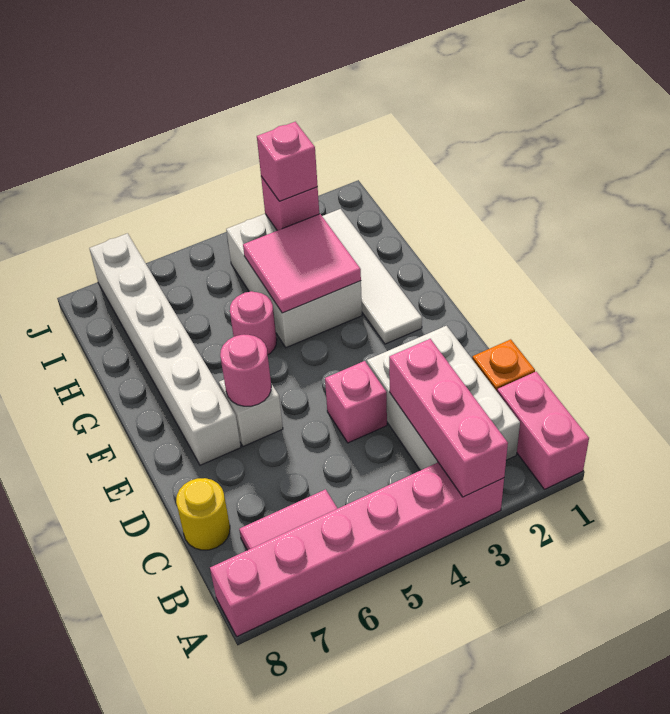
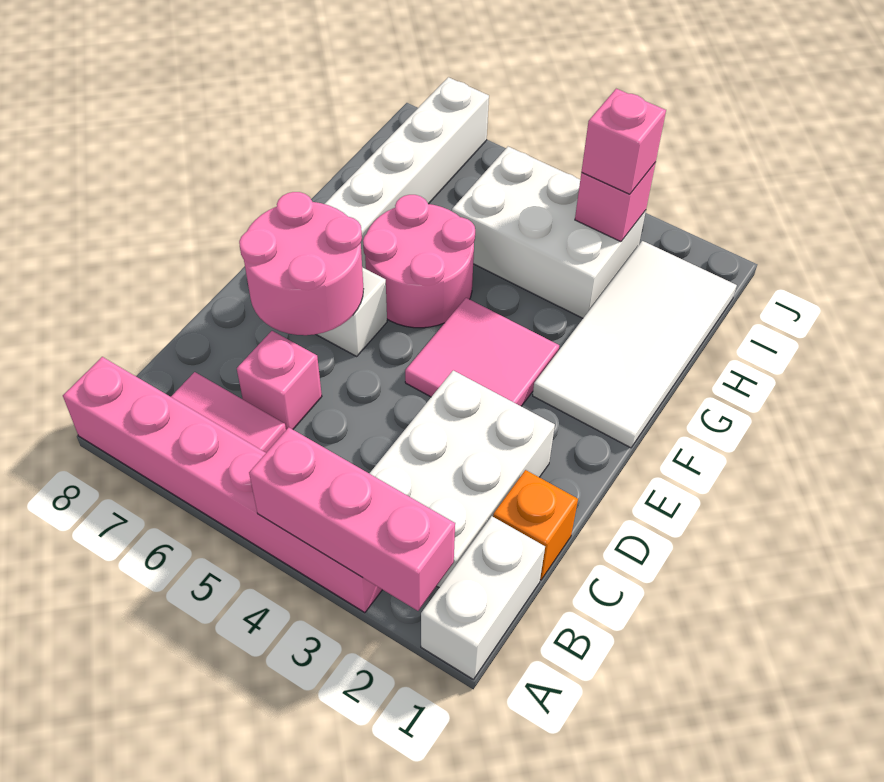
pink 1x2 brick [497,372,589,489] -> white 1x2 brick [421,516,545,679]
pink 1x3 brick [389,339,508,497] -> pink 1x3 brick turned to [249,428,455,611]
yellow 1x1 round brick [176,478,230,550] -> none
pink 1x1 brick [325,361,387,443] -> pink 1x1 brick moved to [237,331,322,430]
pink 1x1 round brick [220,335,271,406] -> pink 2x2 round brick [239,192,363,335]
white 1x4 tile [322,209,422,344] -> white 2x4 tile [533,241,737,448]
white 2x3 brick [226,214,362,348] -> white 2x3 brick turned to [452,147,646,318]
pink 2x2 tile [243,214,361,313] -> pink 2x2 tile moved to [405,298,559,406]
pink 1x1 round brick [230,291,277,355] -> pink 2x2 round brick [363,195,475,328]

